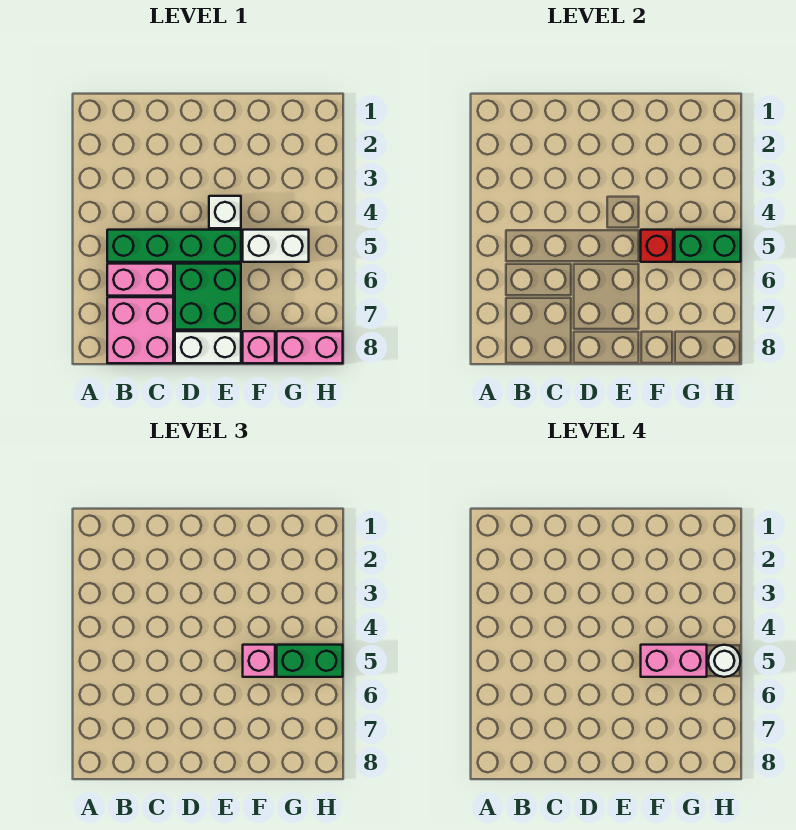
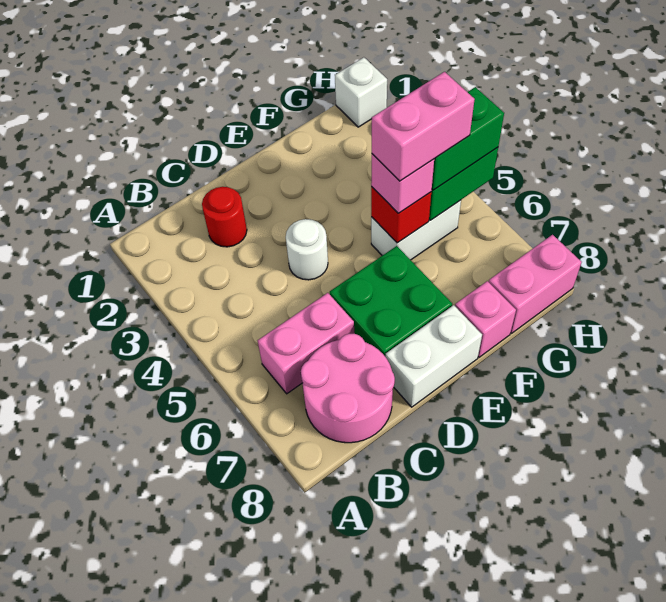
green 1x4 brick [107,230,241,262] -> none
pink 2x2 brick [107,297,173,363] -> pink 2x2 round brick [301,334,395,443]
none -> red 1x1 round brick [202,187,247,247]
white 1x1 brick [209,196,241,228] -> white 1x1 brick moved to [335,57,387,127]
white 1x1 round brick [708,645,740,677] -> white 1x1 round brick moved to [286,219,328,280]

